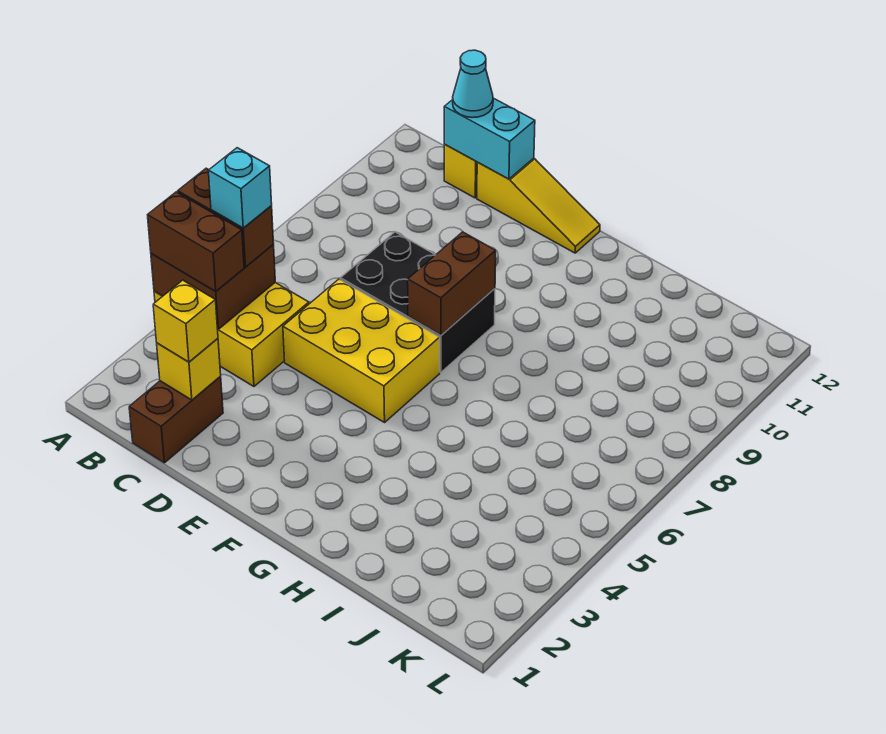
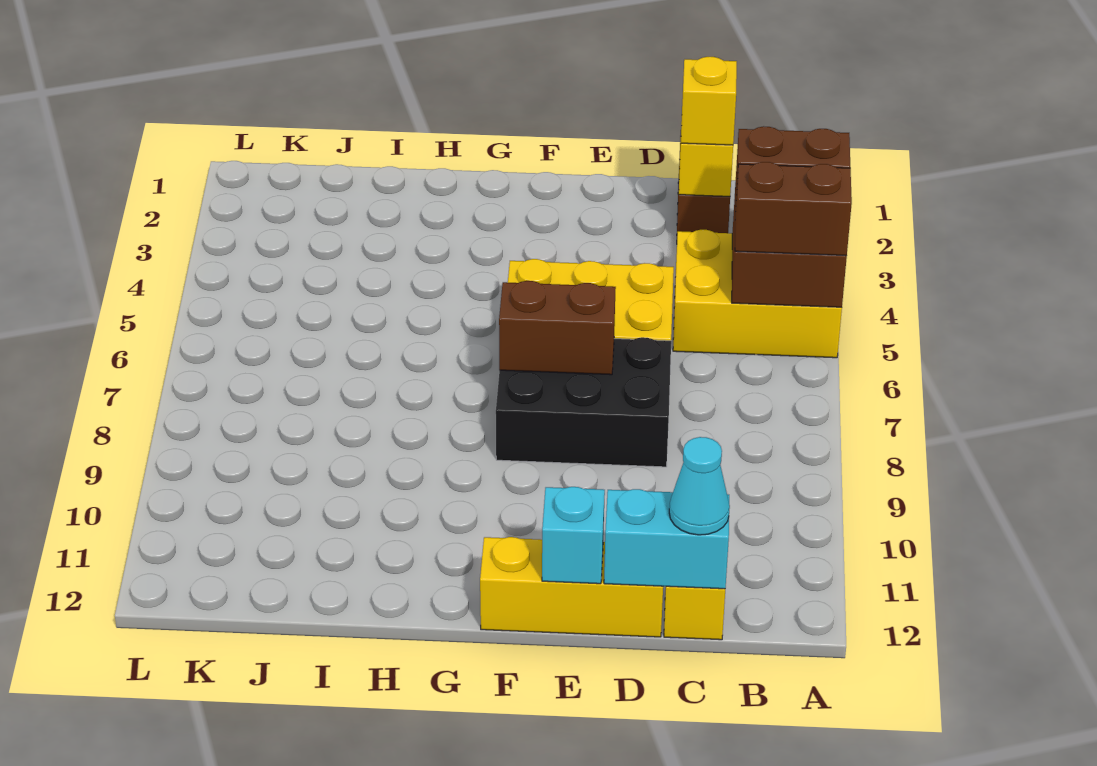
cyan 1x1 brick [209,148,272,228] -> cyan 1x1 brick moved to [542,487,605,584]
yellow 1x3 slope [477,158,600,253] -> yellow 1x3 brick [480,537,663,637]
brown 1x2 brick [408,232,496,335] -> brown 1x2 brick turned to [499,281,616,375]

